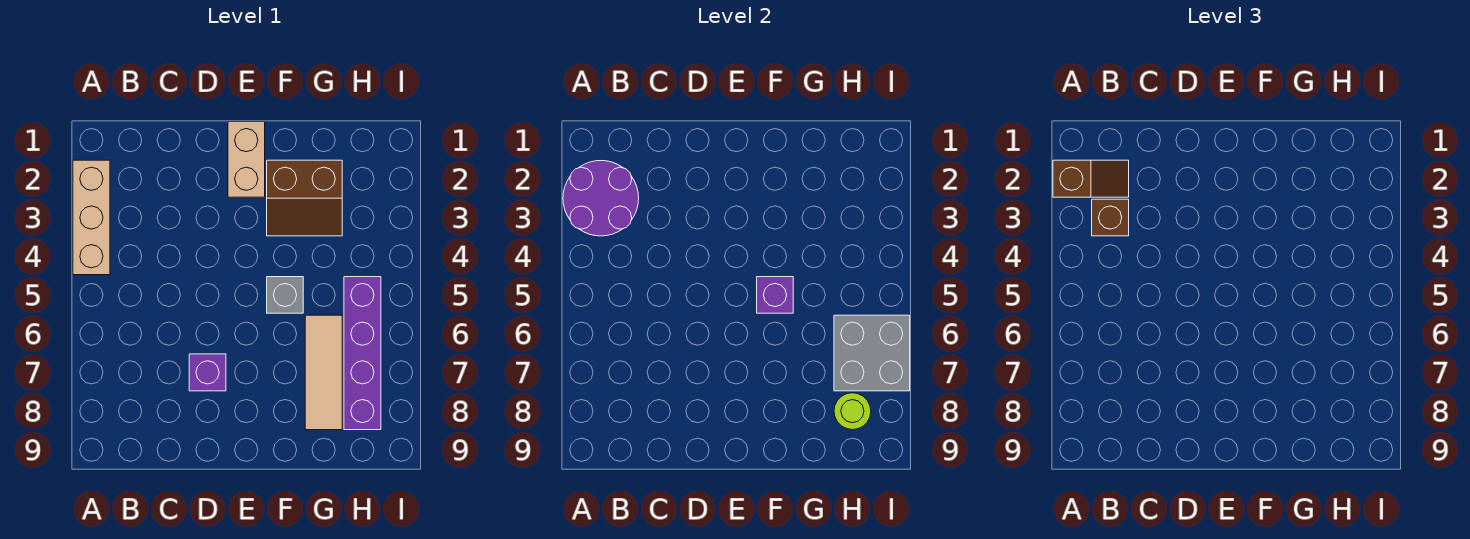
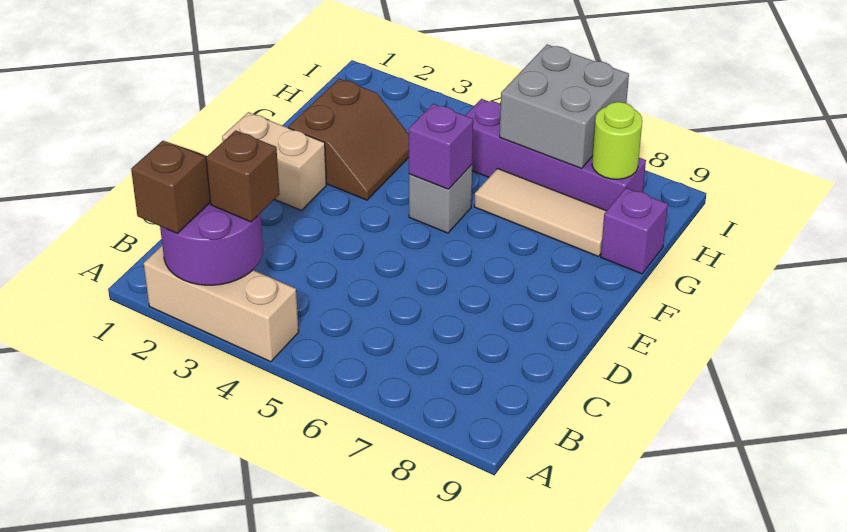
purple 1x1 brick [189,354,226,391] -> purple 1x1 brick moved to [601,188,668,274]

